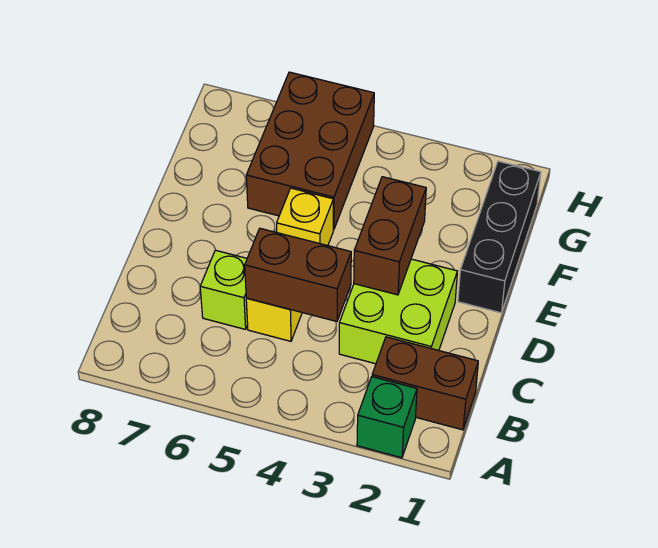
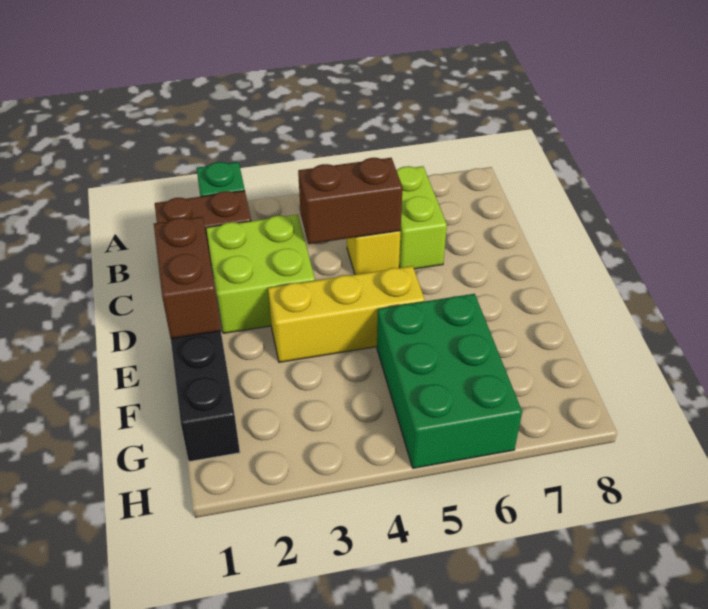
lime 1x1 brick [200,250,248,329] -> lime 1x2 brick [396,166,447,269]
brown 1x2 brick [354,177,426,295] -> brown 1x2 brick moved to [154,217,221,339]
yellow 1x1 brick [277,188,333,246] -> yellow 1x3 brick [268,266,425,362]
brown 2x3 brick [246,72,374,230] -> green 2x3 brick [377,294,522,468]

